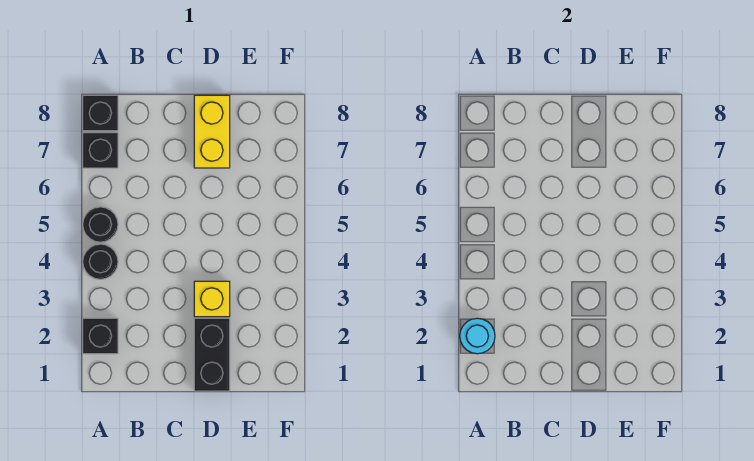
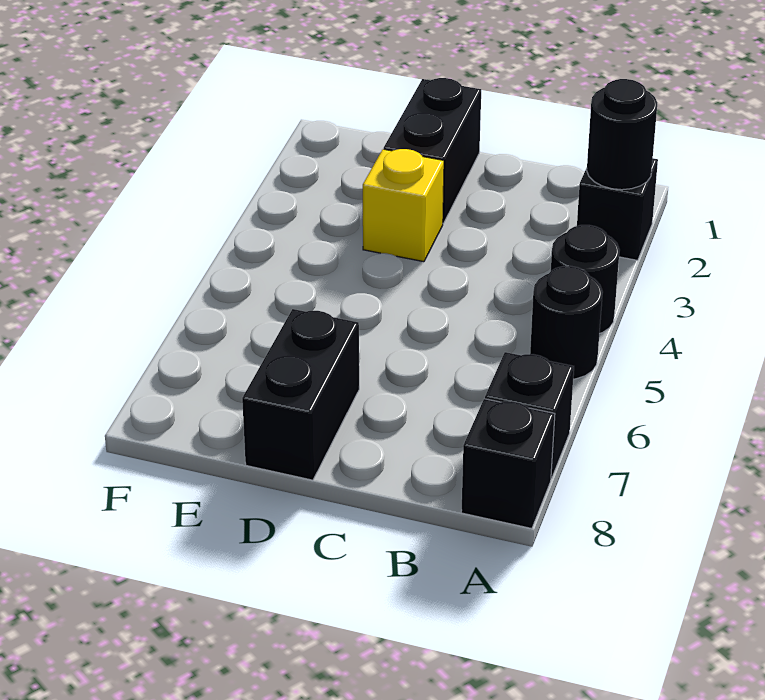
cyan 1x1 round brick [460,318,495,354] -> black 1x1 round brick [587,79,657,190]
yellow 1x2 brick [194,95,230,168] -> black 1x2 brick [242,309,359,480]

